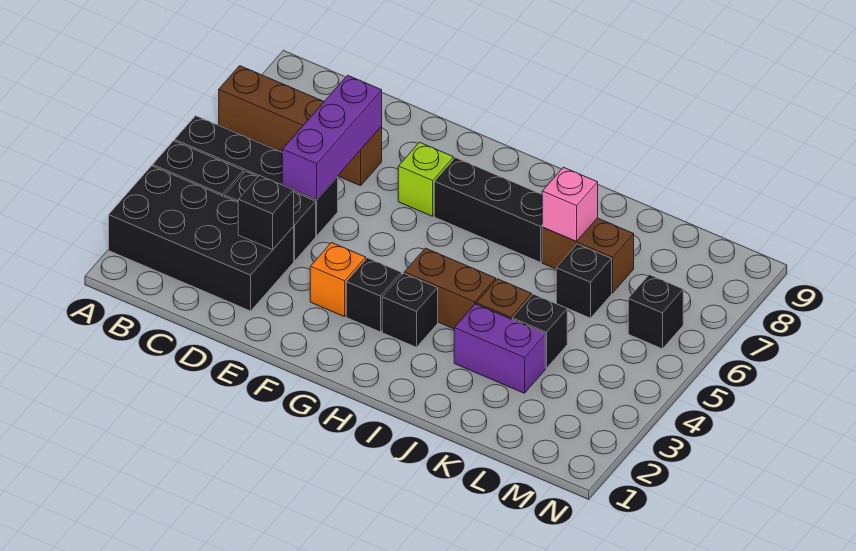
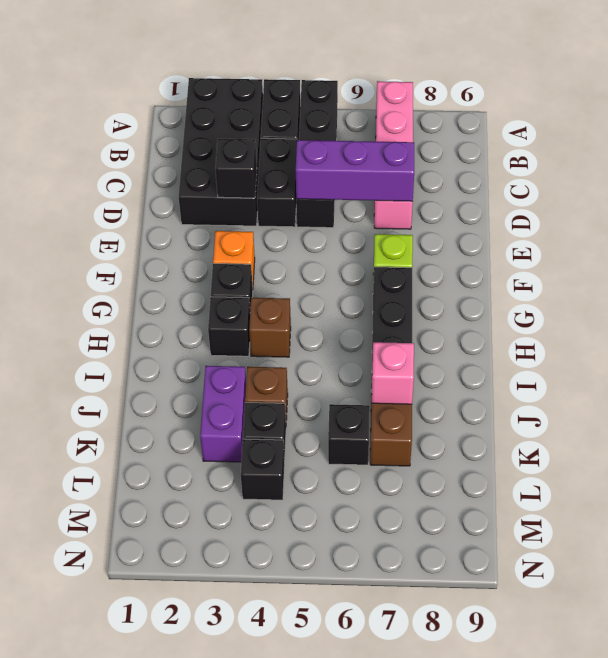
brown 1x4 brick [219,66,382,186] -> pink 1x4 brick [374,81,413,229]
brown 1x2 brick [404,248,496,329] -> brown 1x1 brick [249,298,291,357]
black 1x1 brick [628,275,683,349] -> black 1x1 brick moved to [241,439,284,500]

